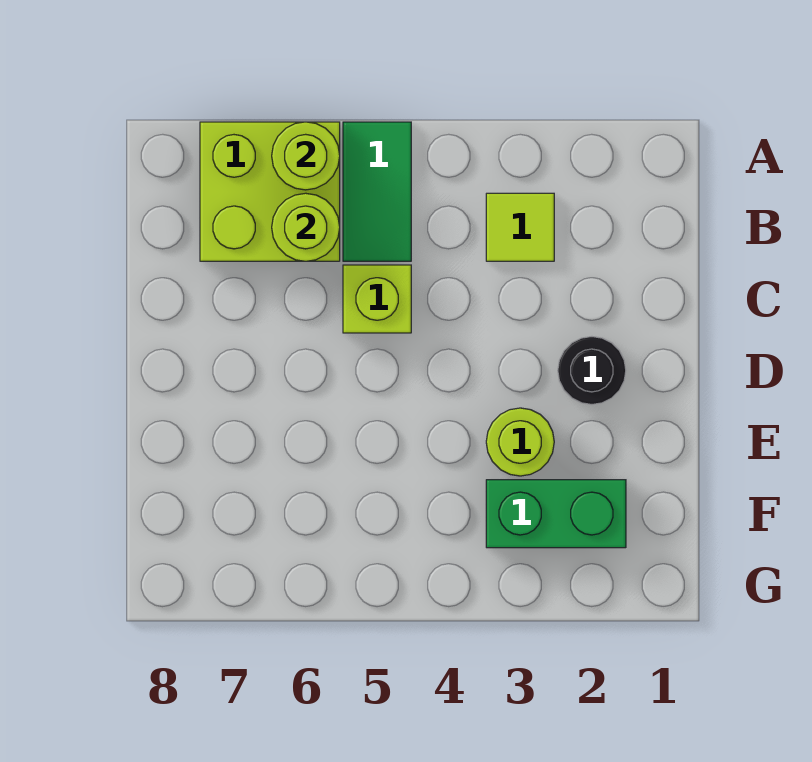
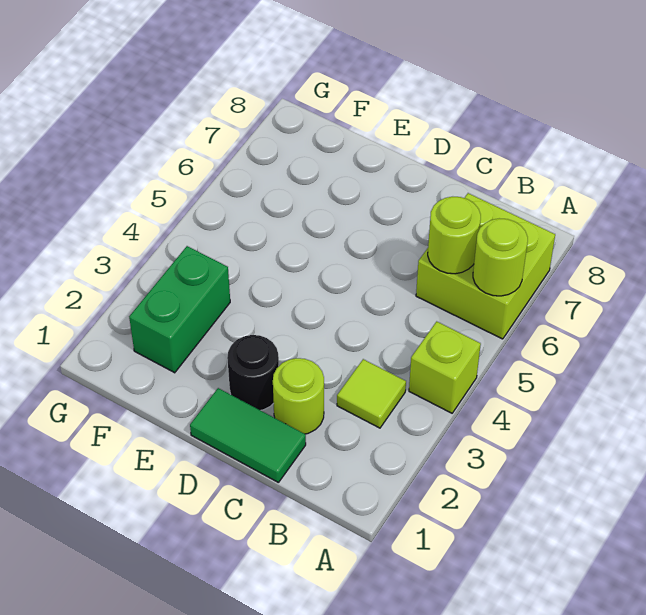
green 1x2 tile [343,122,411,261] -> green 1x2 tile moved to [190,388,306,483]
lime 1x1 brick [343,265,411,333] -> lime 1x1 brick moved to [409,322,481,413]
lime 1x1 round brick [486,408,554,476] -> lime 1x1 round brick moved to [273,358,324,434]

